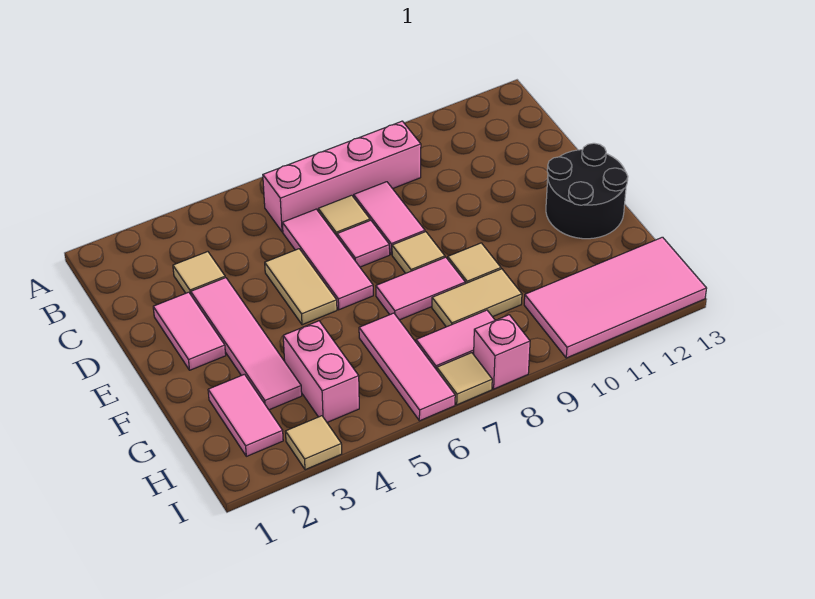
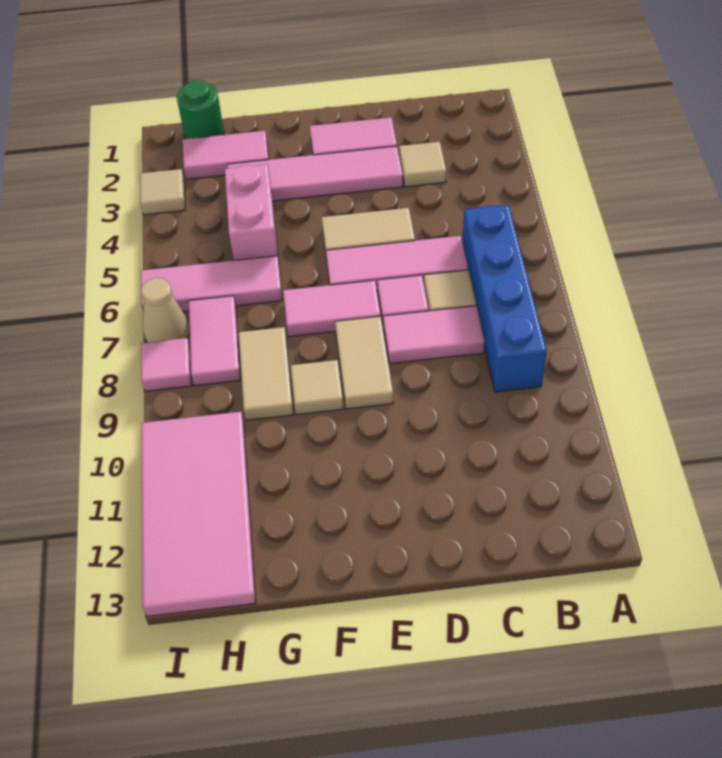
pink 1x4 brick [263,121,421,232] -> blue 1x4 brick [463,205,547,392]
tan 1x1 tile [392,232,445,273] -> tan 1x2 tile [335,316,393,409]
black 2x2 round brick [546,143,628,239] -> none
pink 1x2 tile [376,257,465,320] -> pink 1x2 tile turned to [283,280,381,337]
pink 1x2 brick [283,321,359,422] -> pink 1x2 brick turned to [225,164,279,262]
none -> green 1x1 round brick [177,80,224,139]
tan 1x1 tile [437,353,492,405] -> tan 1x1 cone [141,278,190,342]
pink 1x1 brick [474,315,530,389] -> pink 1x1 tile [141,338,192,391]

